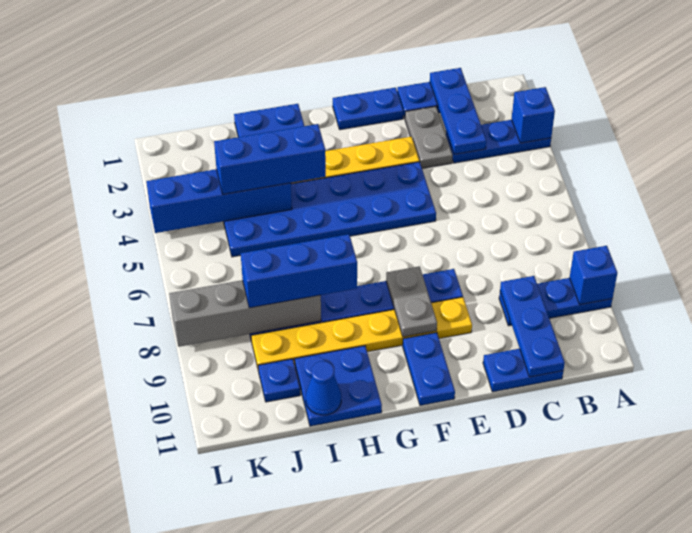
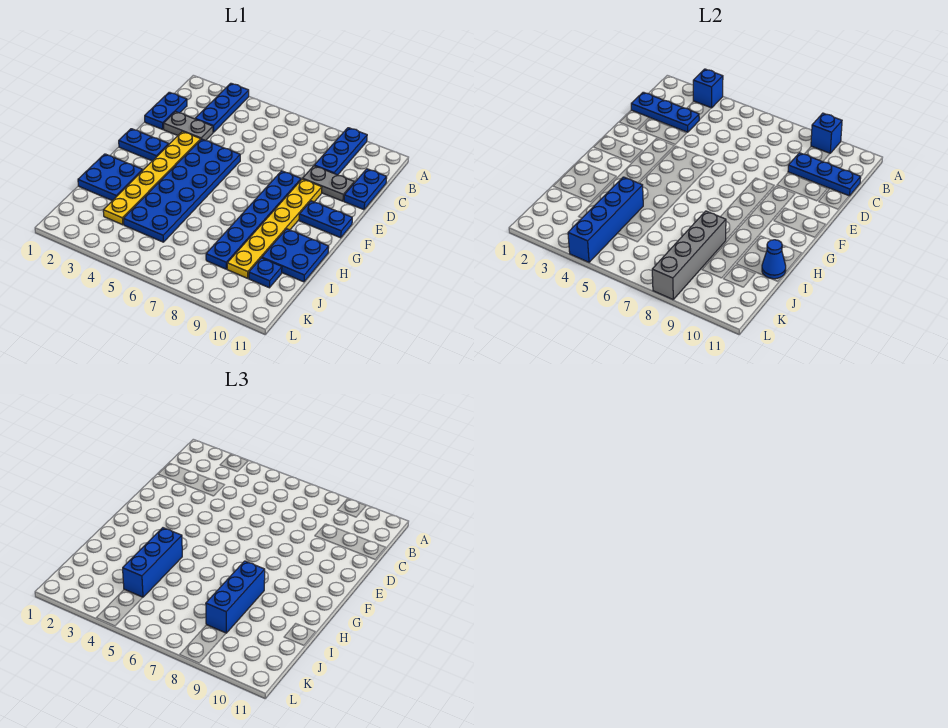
blue 1x2 plate [333,88,403,130] -> blue 1x2 plate turned to [119,129,169,161]
grey 1x2 plate [386,266,437,337] -> grey 1x2 plate moved to [303,166,354,201]

